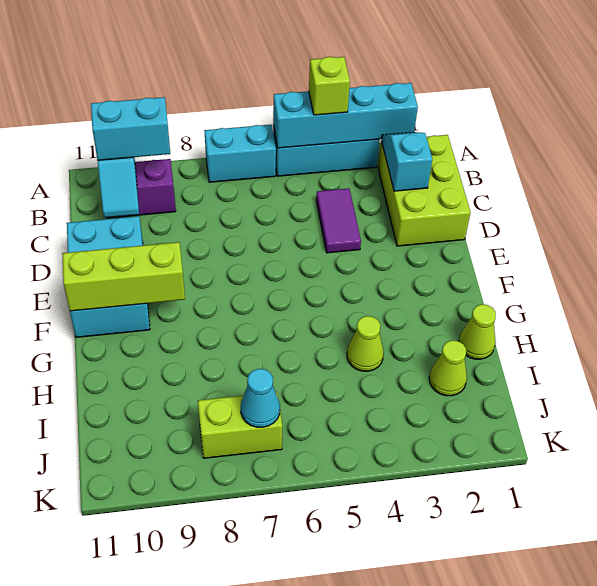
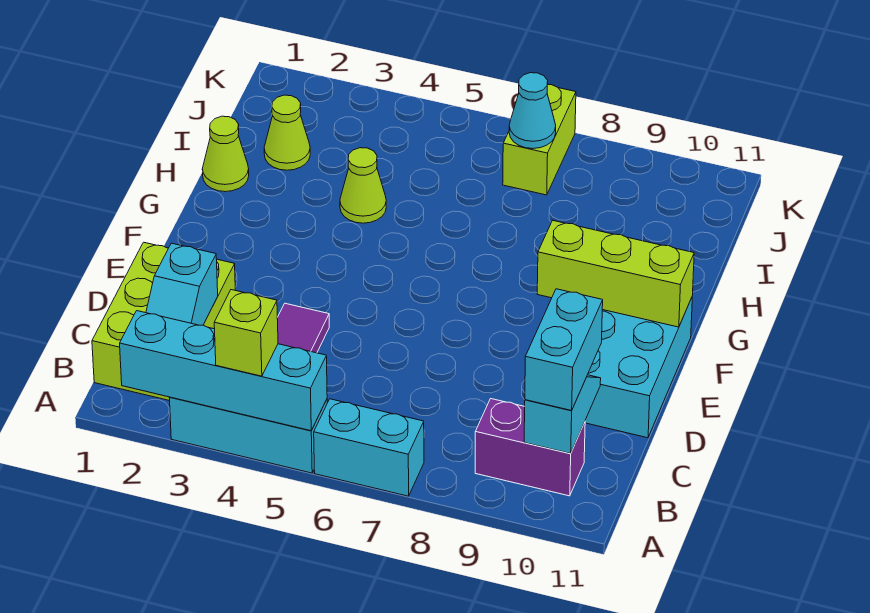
cyan 1x2 brick [91,97,170,160] -> cyan 1x2 brick turned to [525,289,603,410]
lime 1x2 brick [198,392,282,458] -> lime 1x2 brick turned to [503,85,576,195]

